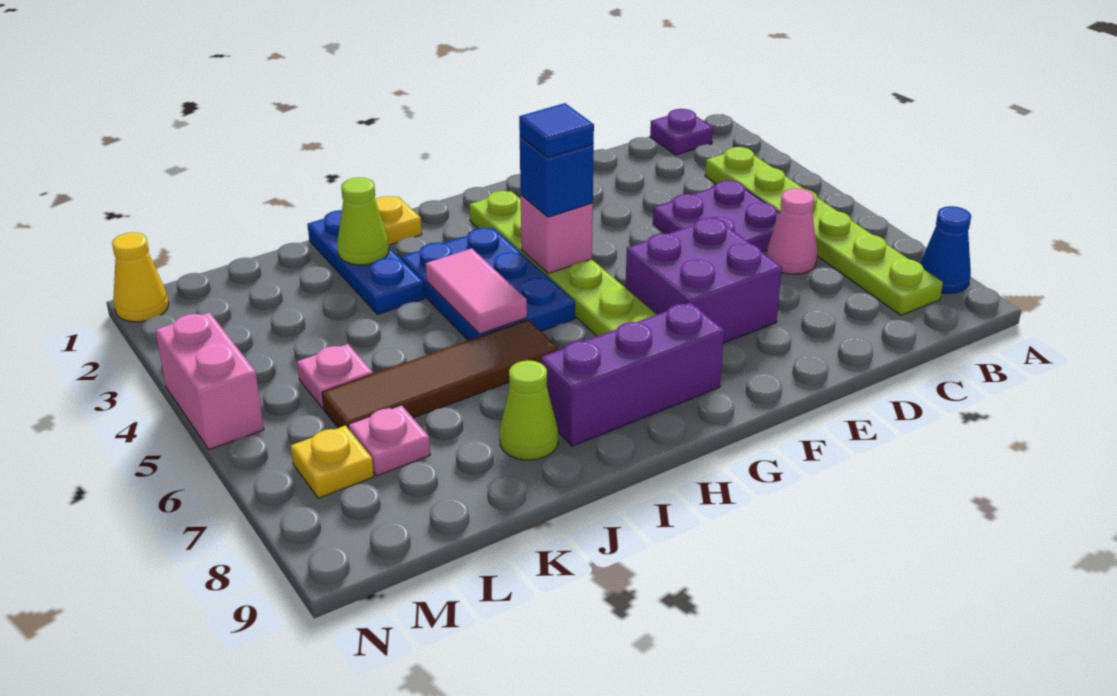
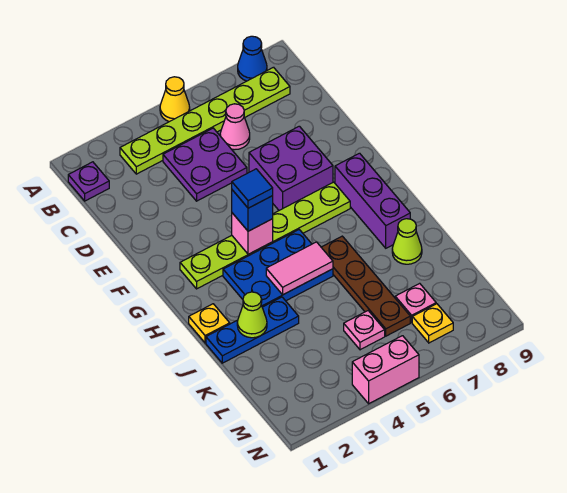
brown 1x4 tile [322,320,557,429] -> brown 1x4 plate [321,236,410,336]
yellow 1x1 cone [112,232,169,322] -> yellow 1x1 cone moved to [160,77,190,122]

